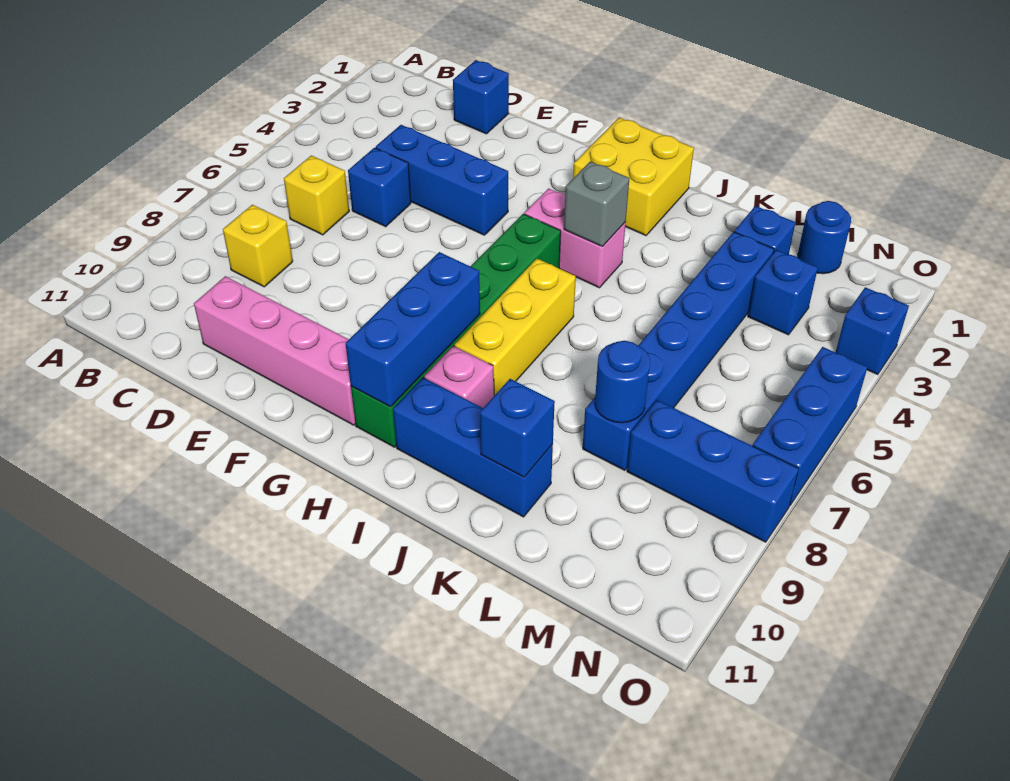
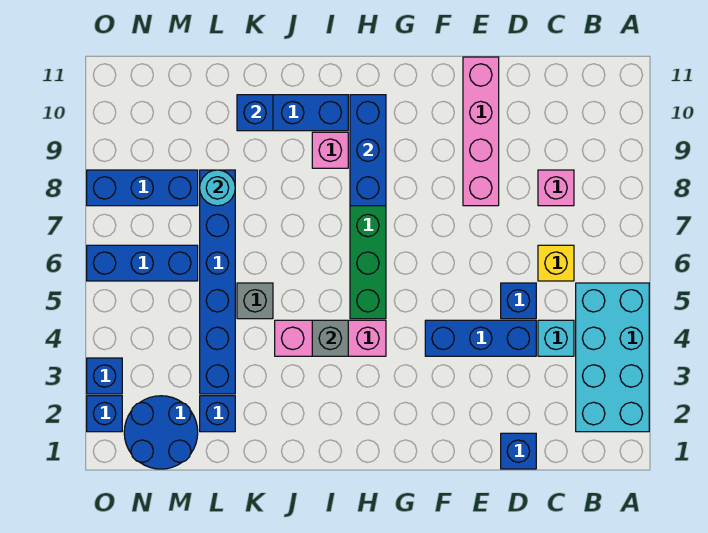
none -> cyan 2x4 brick [576,283,649,432]
none -> cyan 1x1 brick [538,320,574,356]
yellow 1x1 brick [223,205,293,287] -> pink 1x1 brick [538,170,574,206]
pink 1x4 brick [194,276,355,425] -> pink 1x4 brick turned to [463,57,499,206]
yellow 2x2 brick [573,118,694,236] -> none
pink 1x2 brick [524,189,626,288] -> pink 1x3 brick [275,320,386,356]
yellow 1x3 brick [455,259,576,396] -> none
none -> grey 1x1 brick [237,283,273,319]
blue 1x1 round brick [595,341,650,423] -> cyan 1x1 round brick [200,170,235,206]
blue 1x1 round brick [798,201,851,274] -> blue 2x2 round brick [124,396,198,469]
blue 1x1 brick [748,250,818,335] -> blue 1x1 brick moved to [87,396,122,432]
blue 1x3 brick [753,347,867,506] -> blue 1x3 brick turned to [87,245,198,281]

